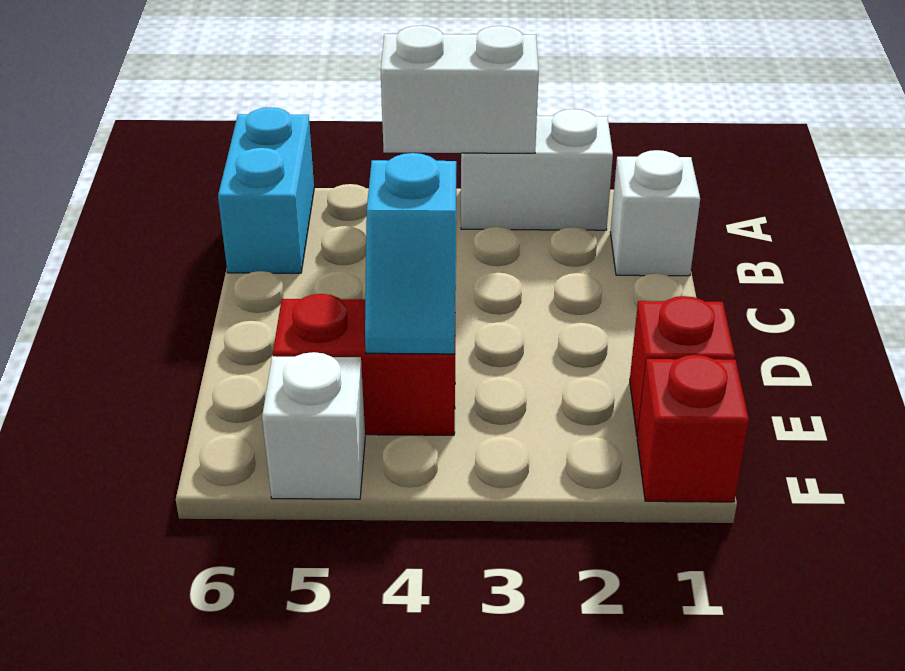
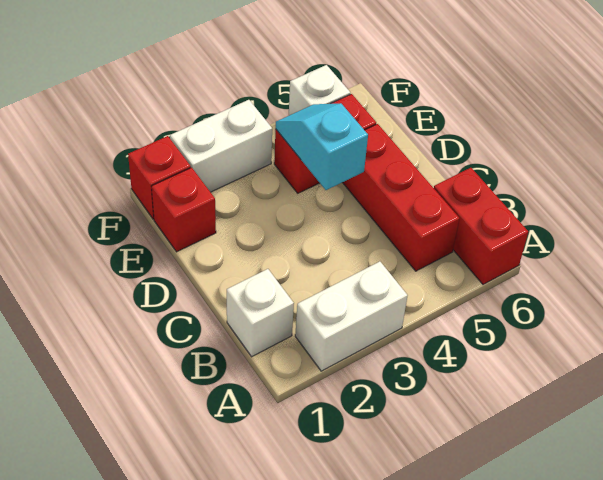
white 1x2 brick [381,26,539,153] -> white 1x2 brick moved to [170,100,272,192]
cyan 1x2 brick [218,107,314,273] -> red 1x2 brick [434,168,528,284]
none -> red 1x3 brick [342,124,460,271]

